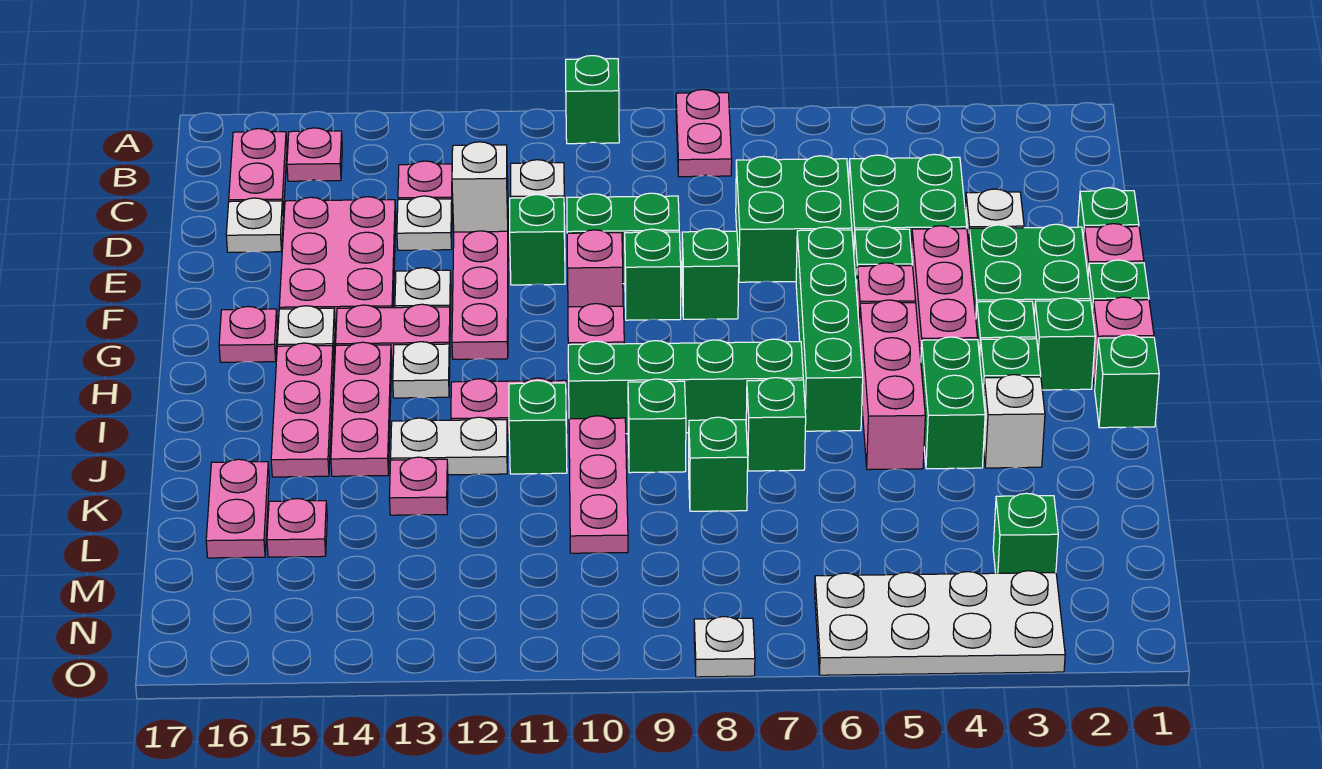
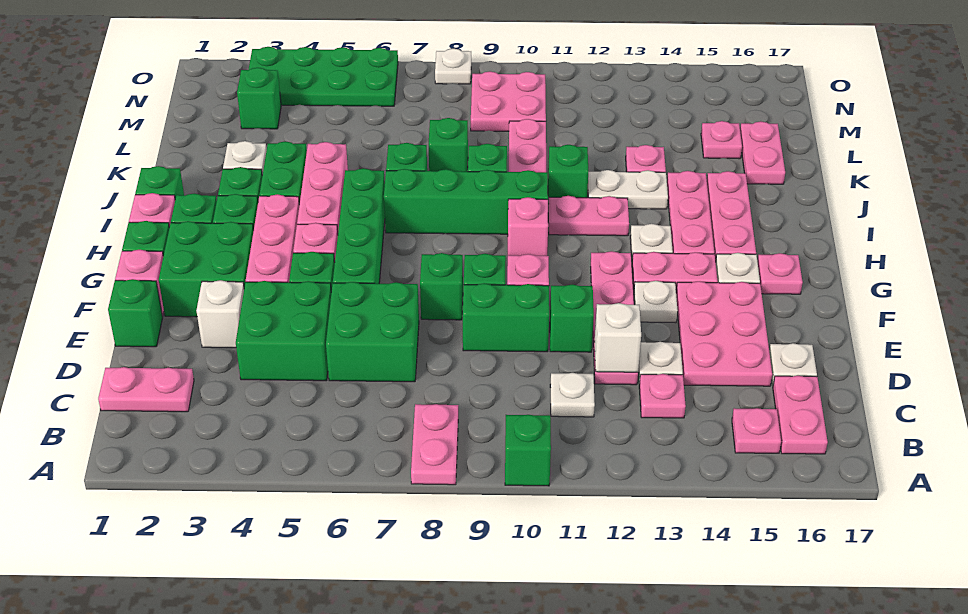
none -> pink 1x2 plate [98,367,194,412]
none -> pink 2x2 plate [471,71,546,131]
white 2x4 plate [815,571,1065,675] -> green 2x4 plate [248,47,398,106]

